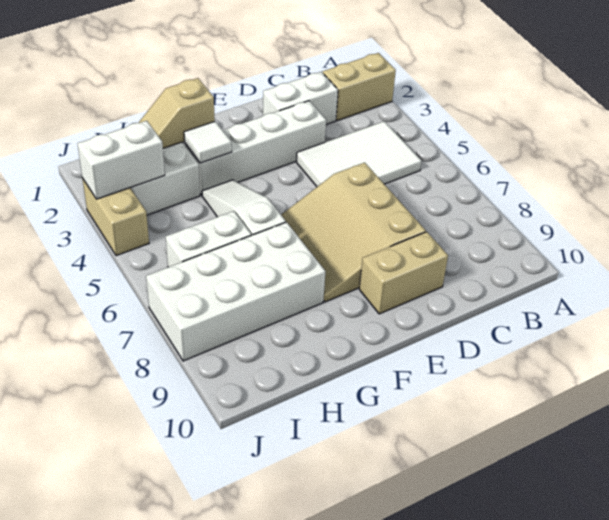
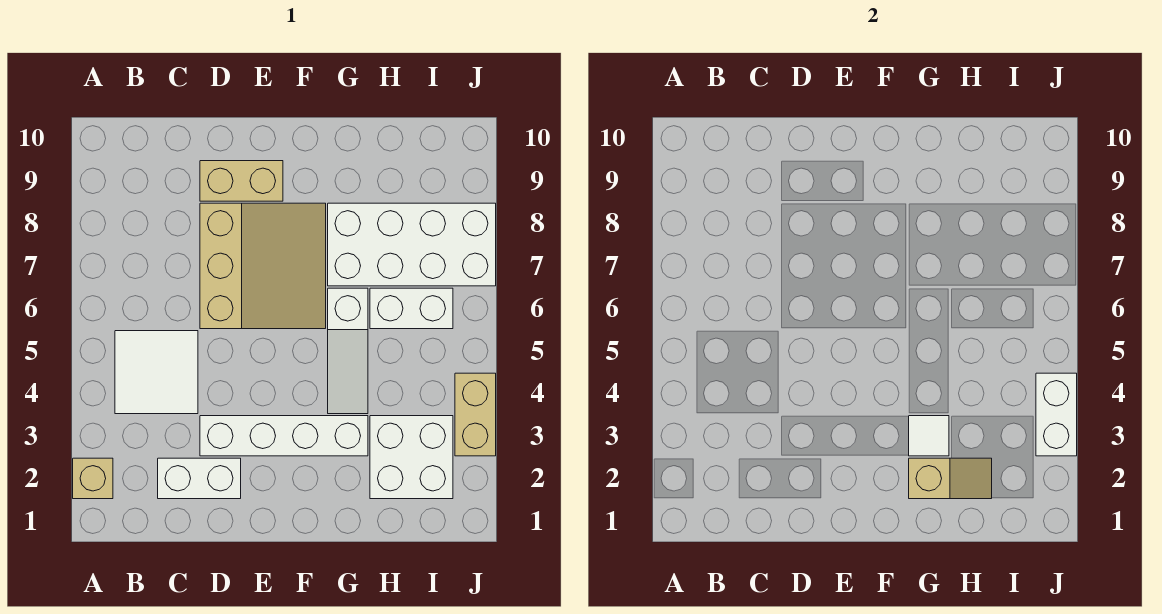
tan 1x2 brick [323,53,396,121] -> tan 1x1 brick [73,458,113,499]
white 2x3 tile [297,121,421,187] -> white 2x2 tile [115,331,198,414]
white 1x2 brick [78,121,165,199] -> white 1x2 brick turned to [1036,373,1077,456]

